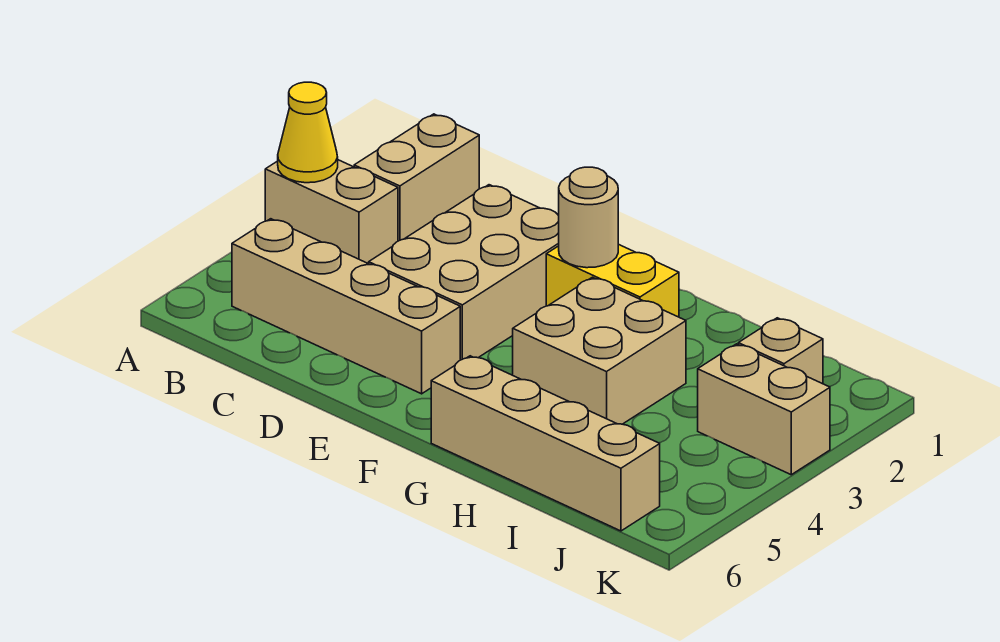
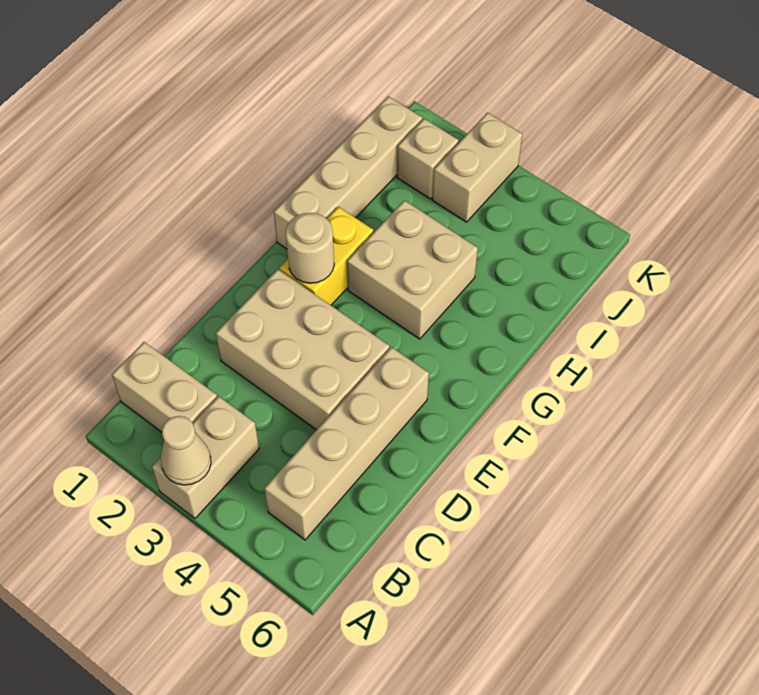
yellow 1x1 cone [278,82,338,183] -> tan 1x1 cone [161,416,211,485]
tan 1x4 brick [431,356,660,531] -> tan 1x4 brick moved to [274,96,422,249]

